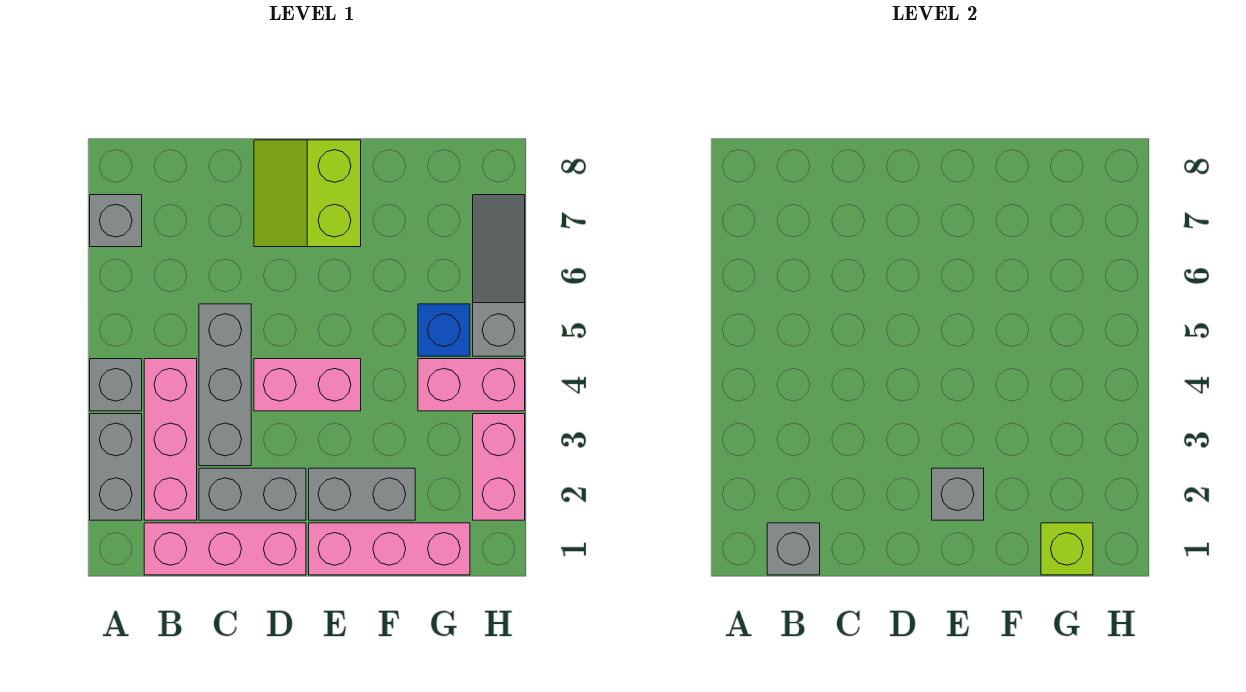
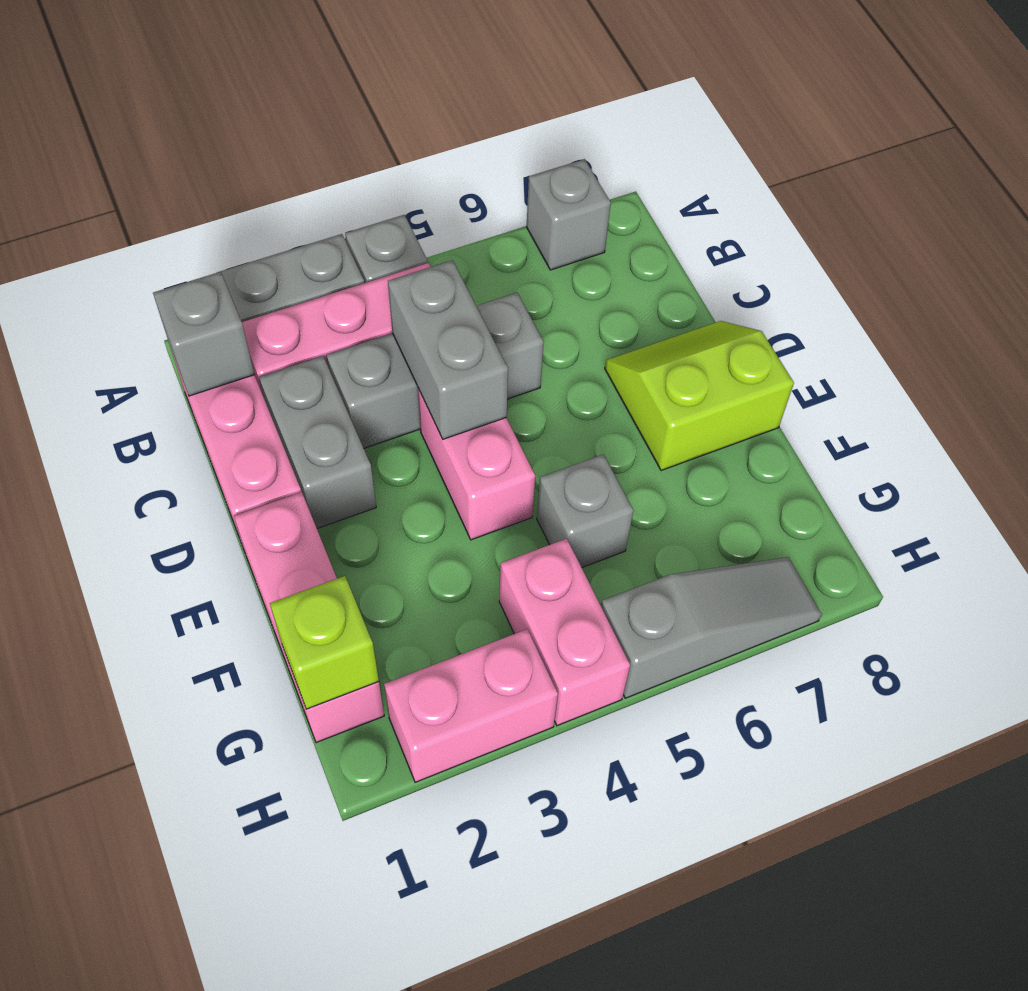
grey 1x2 brick [309,468,415,520] -> grey 1x2 brick moved to [388,260,508,439]
grey 1x1 brick [932,468,984,520] -> grey 1x1 brick moved to [537,454,633,567]
blue 1x1 brick [418,304,470,356] -> none

